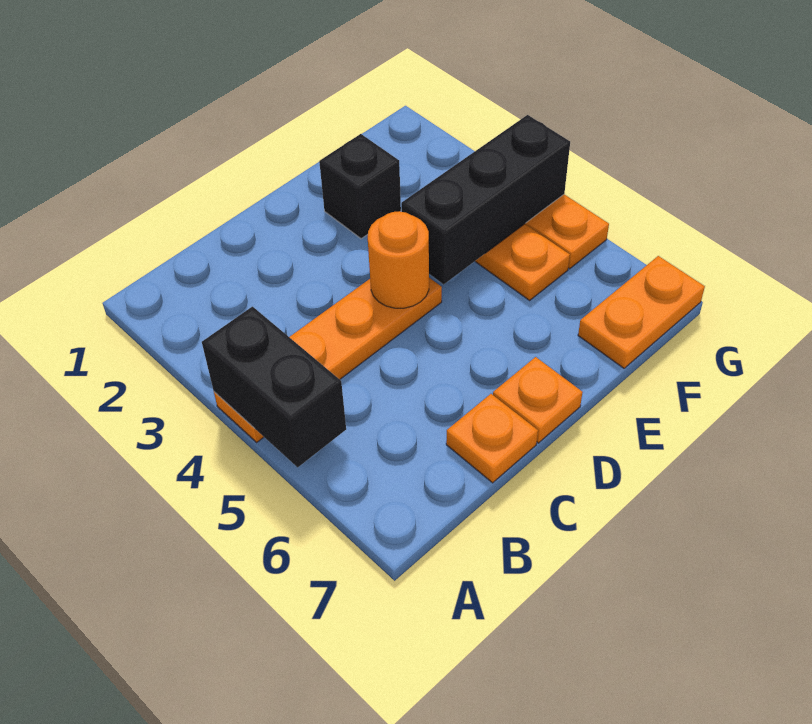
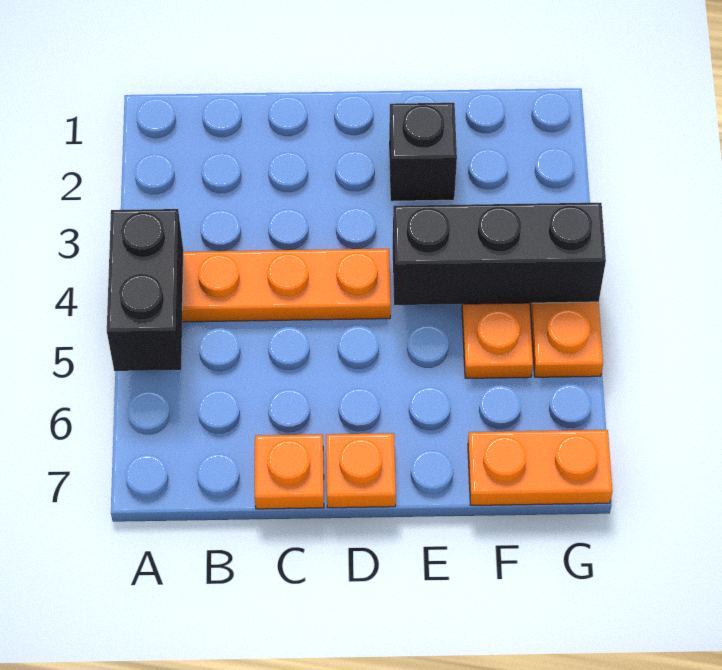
orange 1x1 round brick [368,211,429,308] -> none

